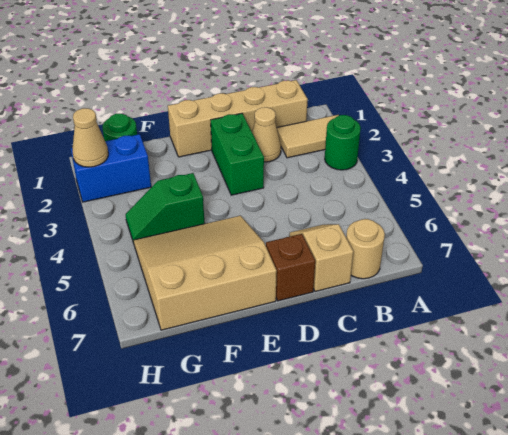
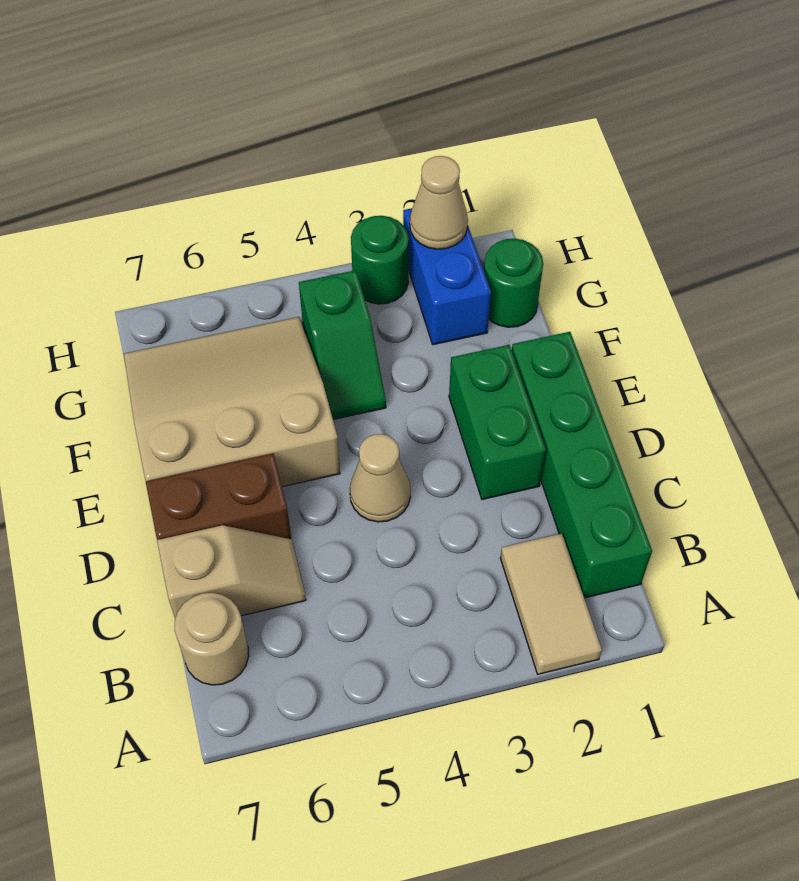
green 1x1 round brick [325,115,361,170] -> green 1x1 round brick moved to [351,216,409,304]
tan 1x4 brick [168,80,308,157] -> green 1x4 brick [512,332,652,598]
tan 1x1 cone [252,107,281,162] -> tan 1x1 cone moved to [350,434,411,522]
green 1x2 brick [211,113,264,195] -> green 1x2 brick turned to [449,345,546,499]
brown 1x1 brick [266,234,315,301] -> brown 1x2 brick [146,454,291,540]
tan 3x3 slope [134,216,277,330] -> tan 3x3 slope turned to [124,317,340,487]
green 1x2 slope [125,173,205,243] -> green 1x2 slope turned to [299,270,386,420]

